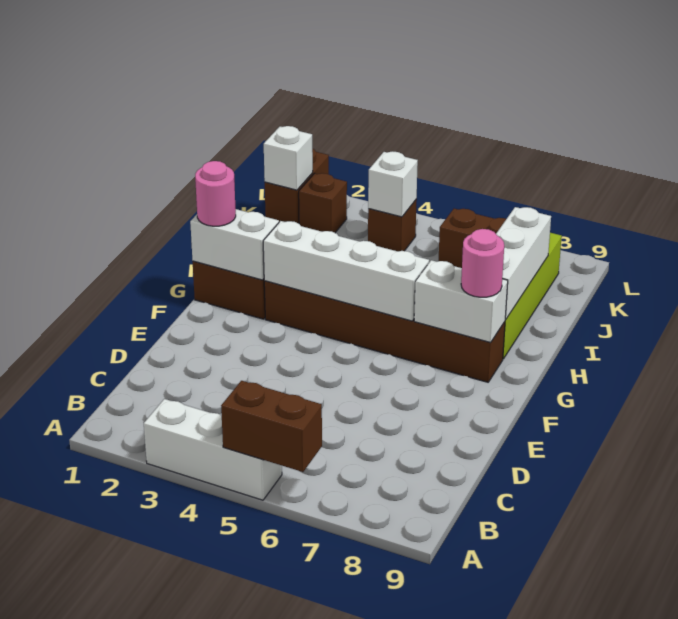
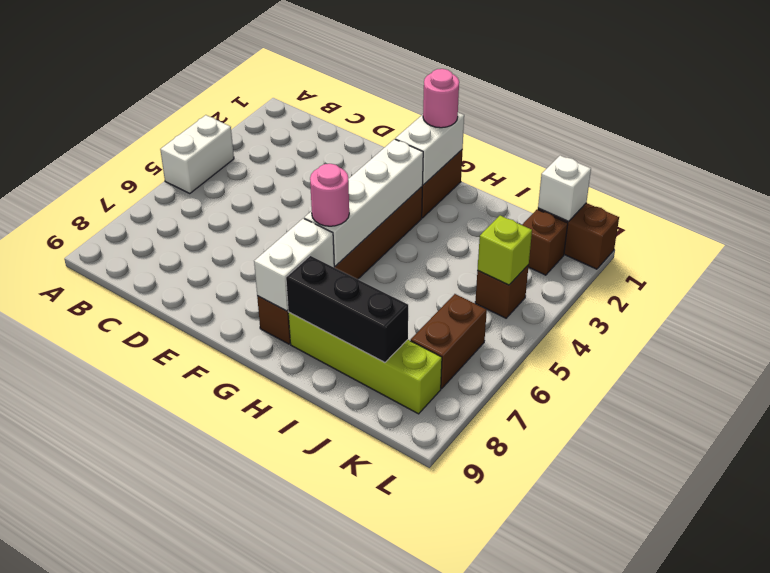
white 1x3 brick [144,399,282,500] -> white 1x2 brick [160,115,234,193]
brown 1x2 brick [221,381,322,472] -> none
pink 1x1 round brick [461,229,504,297] -> pink 1x1 round brick moved to [310,164,349,226]
white 1x3 brick [496,207,551,319] -> black 1x3 brick [286,256,408,363]
white 1x1 brick [368,151,418,217] -> lime 1x1 brick [478,216,532,285]

